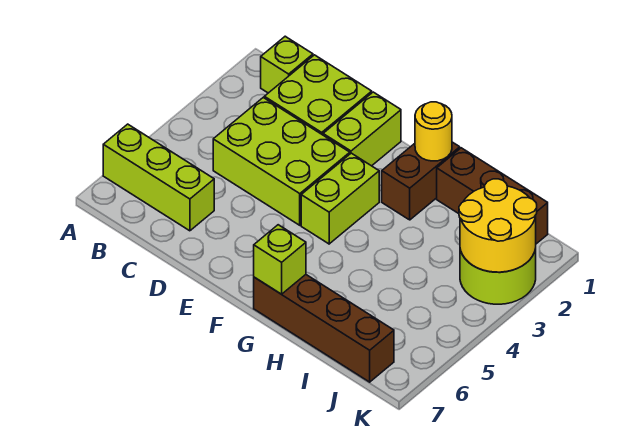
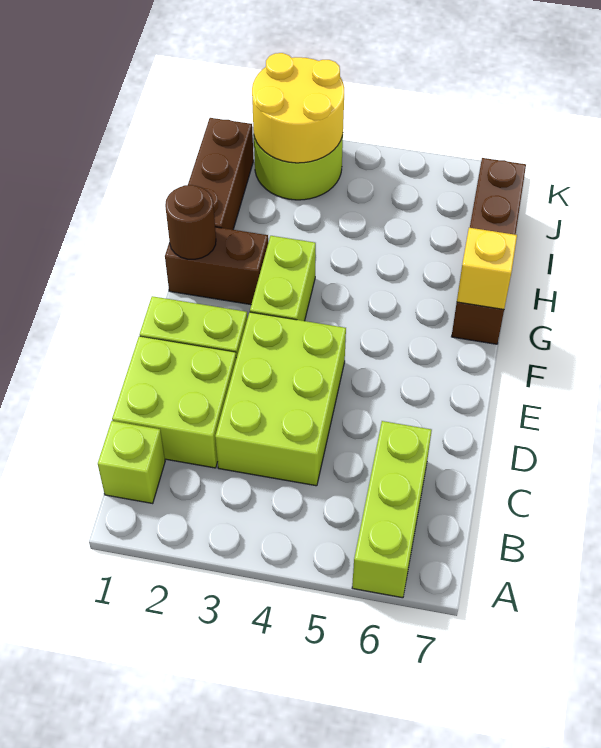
lime 1x2 brick [301,153,379,244] -> lime 1x2 brick turned to [250,236,316,321]
yellow 1x1 round brick [415,102,452,161] -> brown 1x1 round brick [165,185,216,259]
lime 1x1 brick [254,225,306,294] -> yellow 1x1 brick [457,228,517,309]

